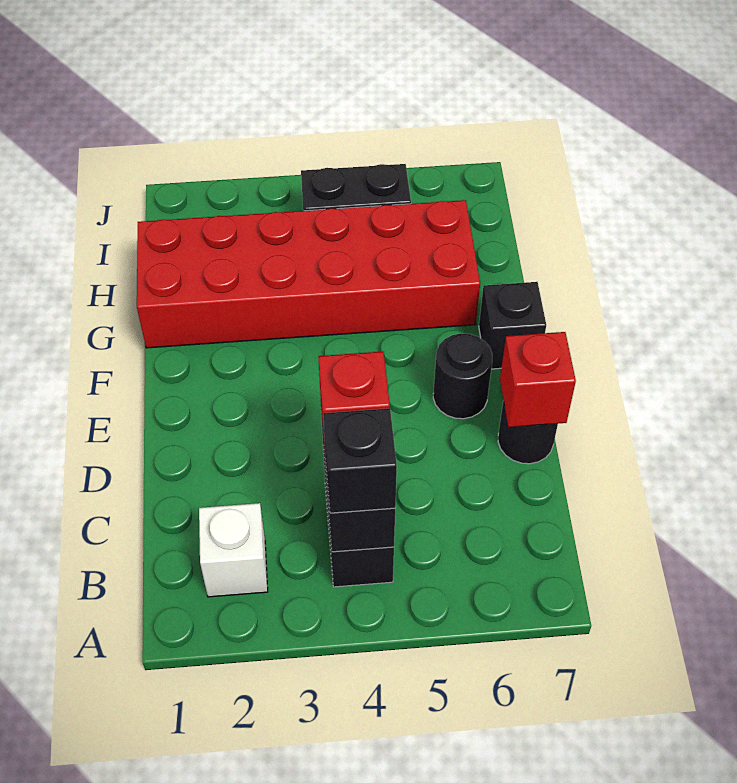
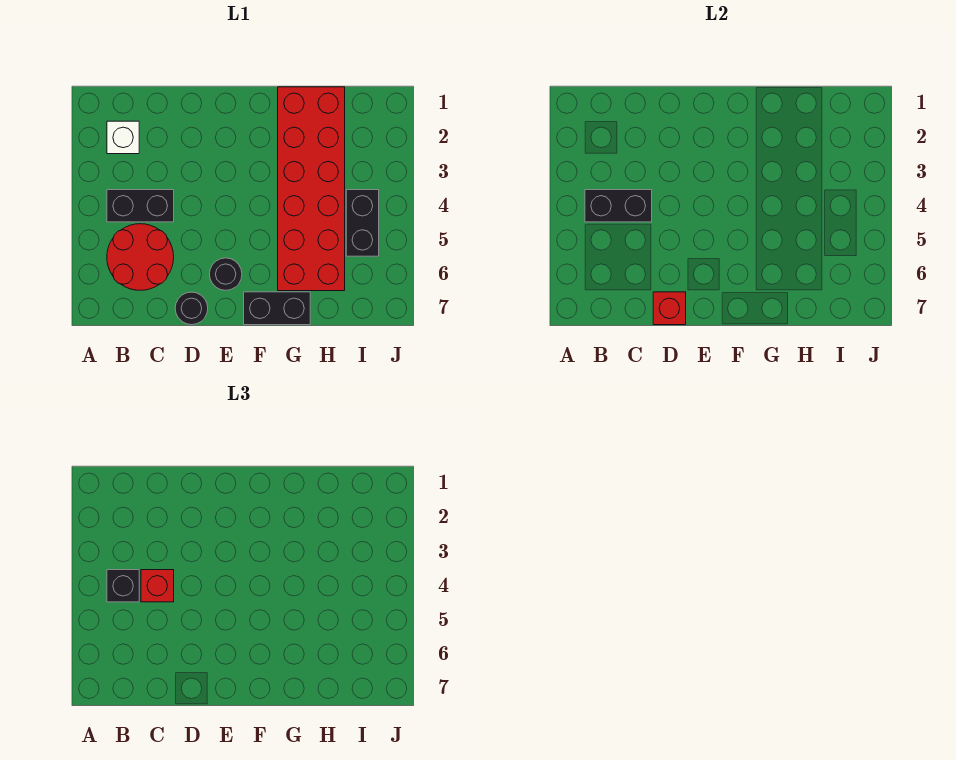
none -> red 2x2 round brick [107,224,174,290]
black 1x1 brick [479,282,546,369] -> black 1x2 brick [244,292,310,325]

